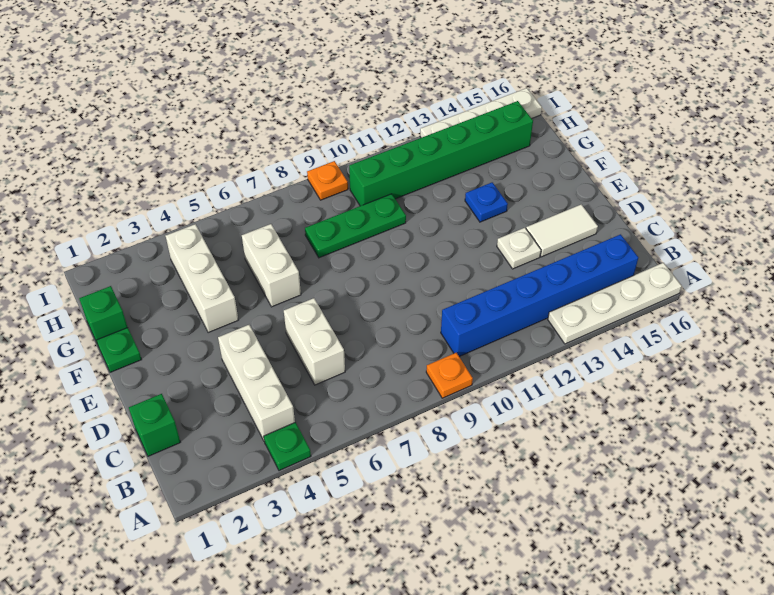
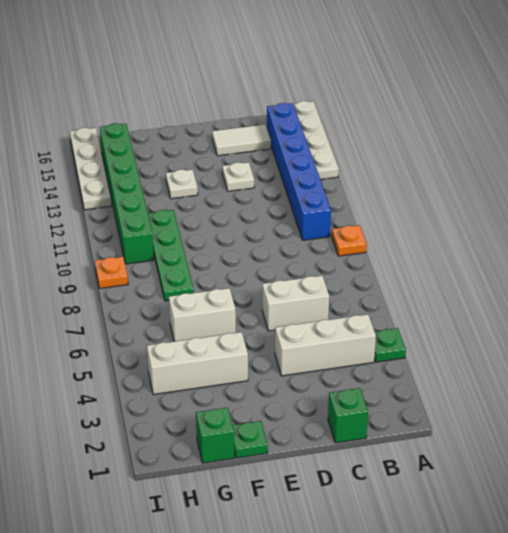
white 1x2 tile [526,204,598,257] -> white 1x2 tile turned to [212,124,271,156]
blue 1x1 plate [465,182,508,222] -> white 1x1 plate [166,170,198,199]
green 1x3 plate [305,194,406,258] -> green 1x4 plate [148,210,194,301]

